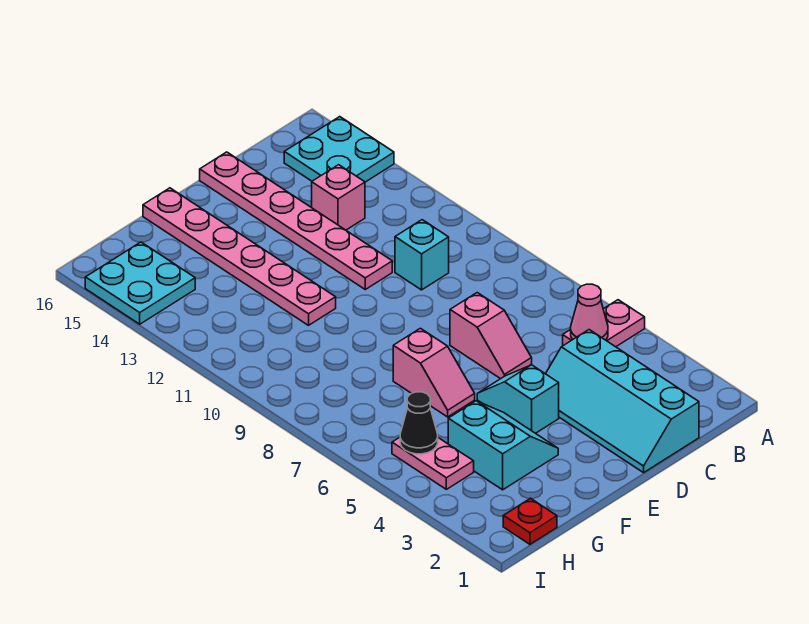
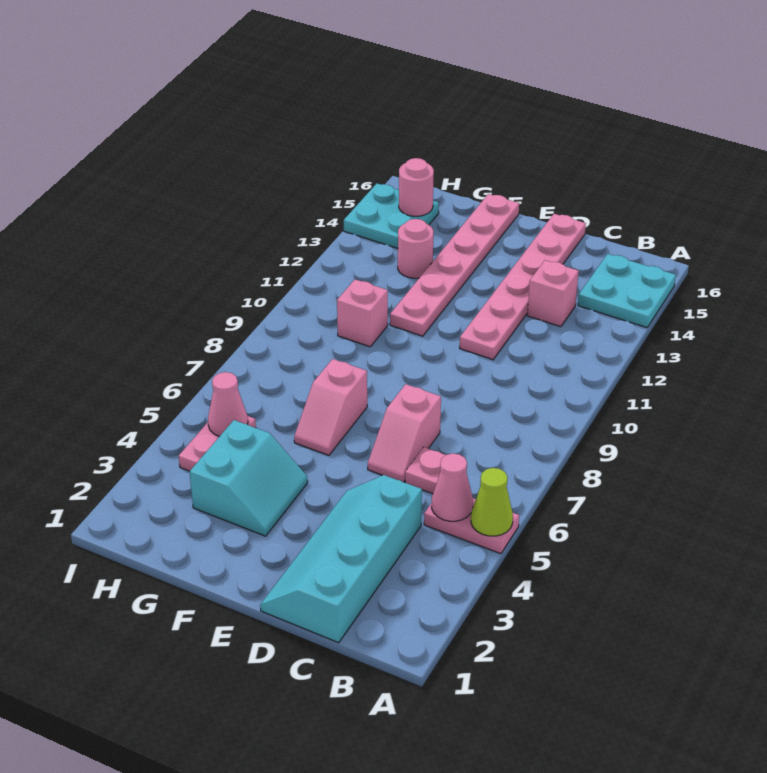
none -> lime 1x1 cone [471,468,513,536]
none -> pink 1x1 plate [405,447,445,494]
cyan 1x1 brick [395,220,449,290] -> none
cyan 1x2 slope [477,365,559,433] -> none
none -> pink 1x1 brick [337,280,388,347]
none -> pink 1x1 round brick [398,219,433,278]
red 1x1 plate [503,498,557,544] -> none
black 1x1 cone [400,392,438,454] -> pink 1x1 cone [208,372,248,436]
none -> pink 1x1 round brick [399,158,434,216]

